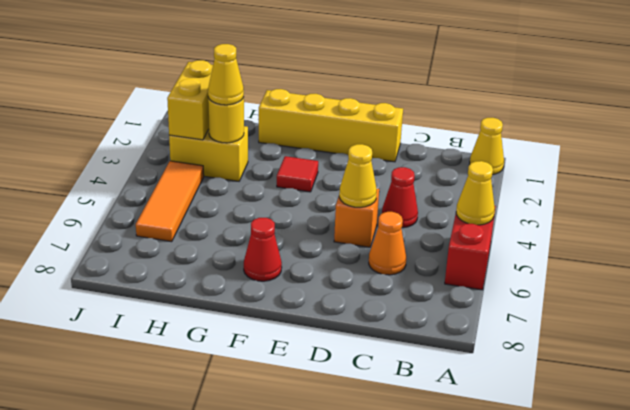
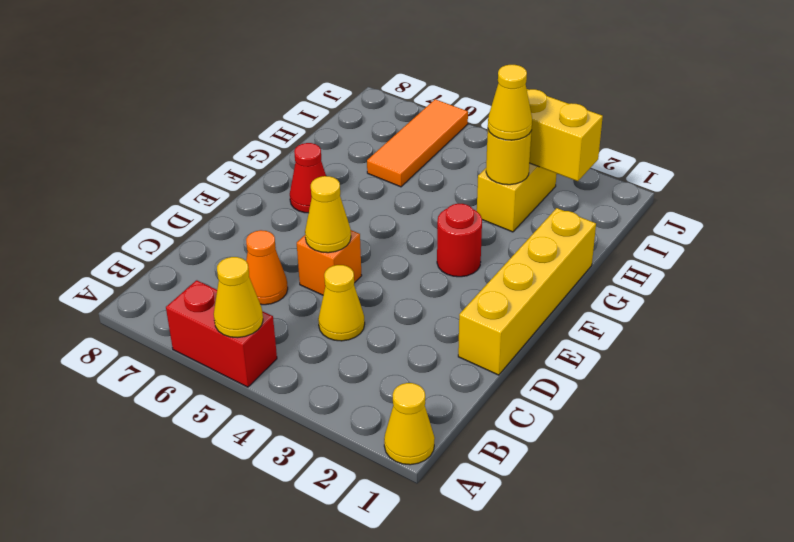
red 1x1 cone [382,167,418,228] -> yellow 1x1 cone [318,265,365,341]
red 1x1 tile [277,156,318,192] -> red 1x1 round brick [437,204,482,277]
orange 1x3 tile [136,161,204,242] -> orange 1x3 tile turned to [367,99,468,187]

